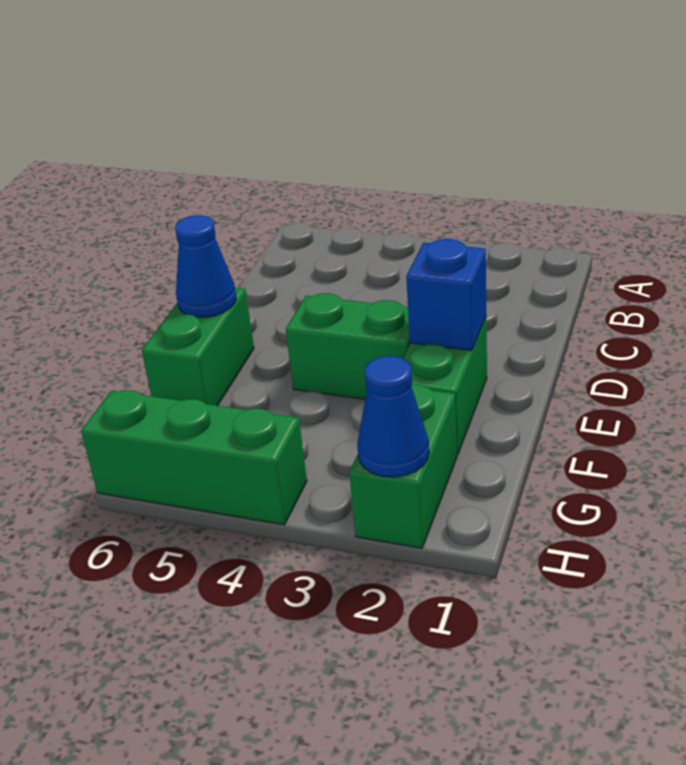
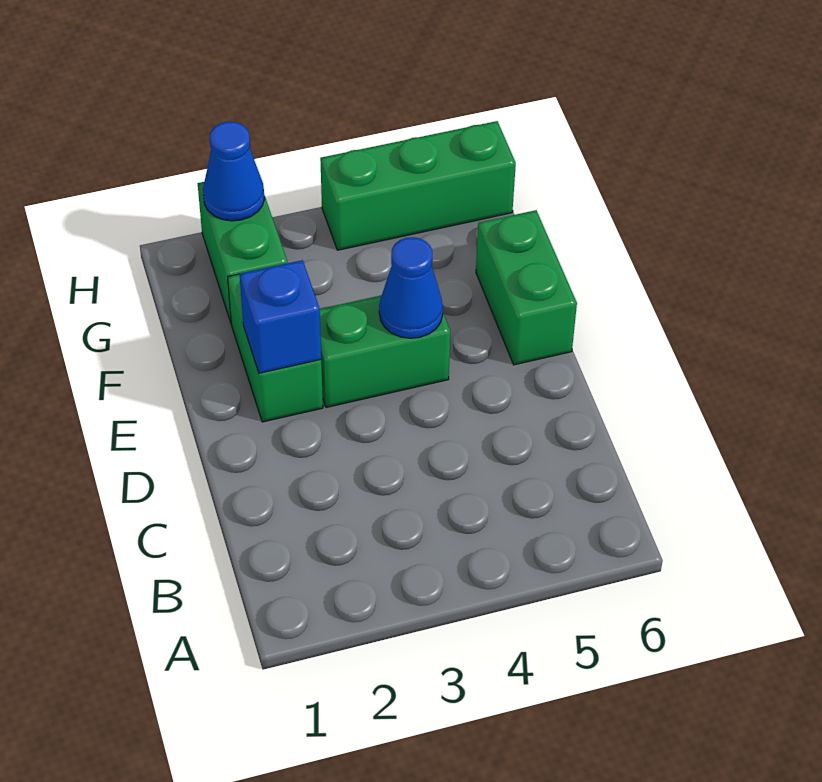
blue 1x1 cone [175,215,236,317] -> blue 1x1 cone moved to [379,237,443,338]

